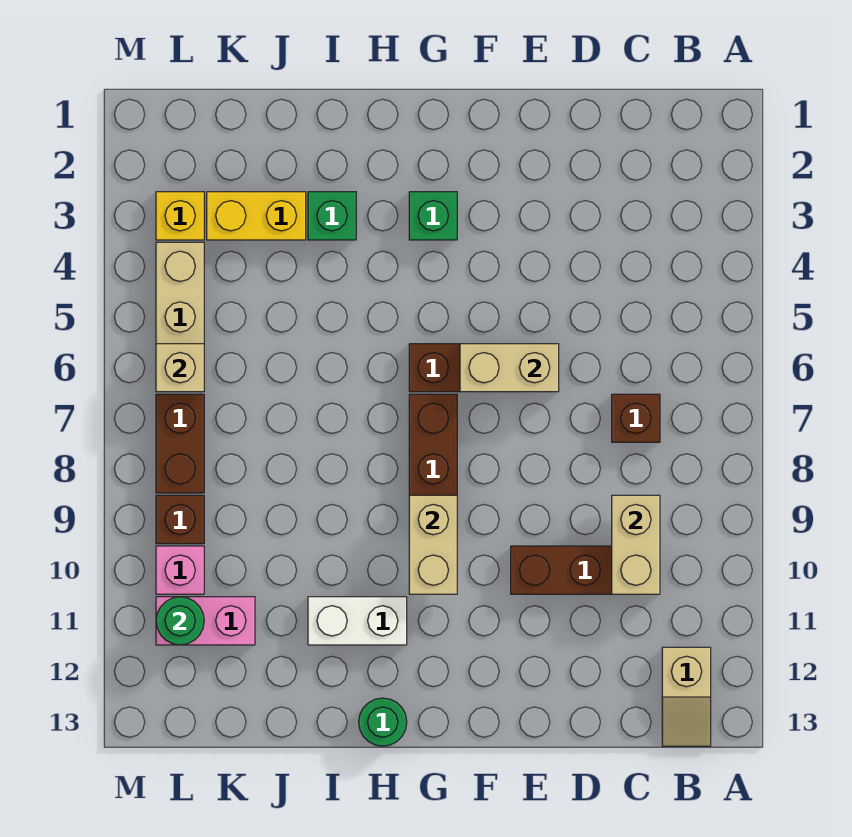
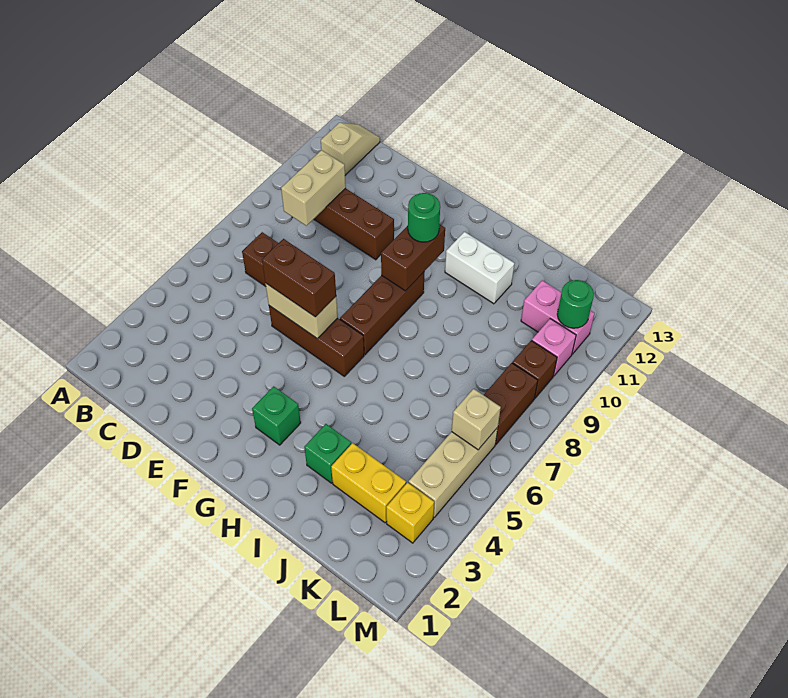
none -> brown 1x2 brick [262,239,336,317]
tan 1x2 brick [409,495,457,594] -> brown 1x2 brick [381,224,445,291]
green 1x1 round brick [359,698,407,746] -> green 1x1 round brick moved to [408,193,440,242]

